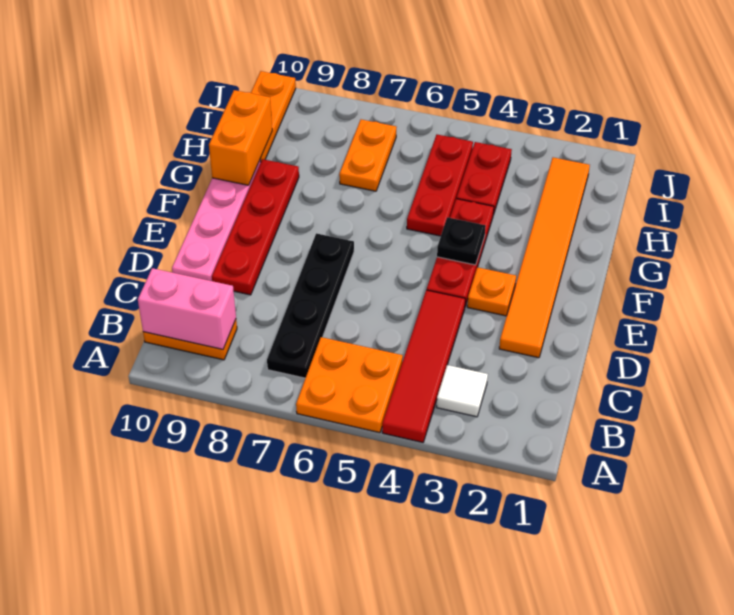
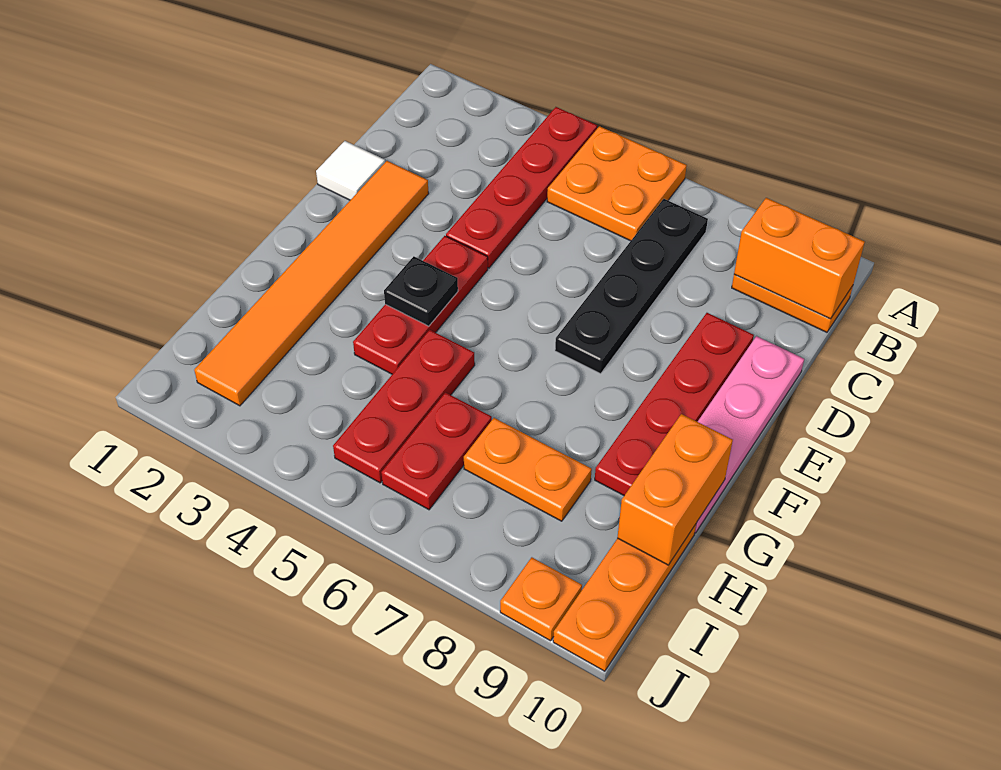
red 1x4 tile [382,290,465,442] -> red 1x4 plate [446,107,597,268]
white 1x1 tile [437,365,488,417] -> white 1x1 tile moved to [316,141,385,200]
pink 1x2 brick [138,268,236,349] -> orange 1x2 brick [734,198,865,319]
orange 1x1 plate [467,267,516,316] -> orange 1x1 plate moved to [500,557,582,641]
red 1x2 plate [457,142,512,215] -> red 1x2 plate moved to [381,393,492,510]
orange 1x2 plate [339,119,397,191] -> orange 1x2 plate turned to [464,418,592,521]

